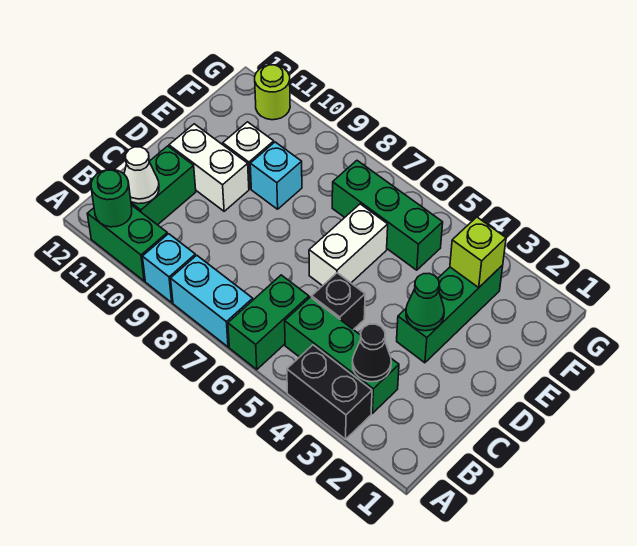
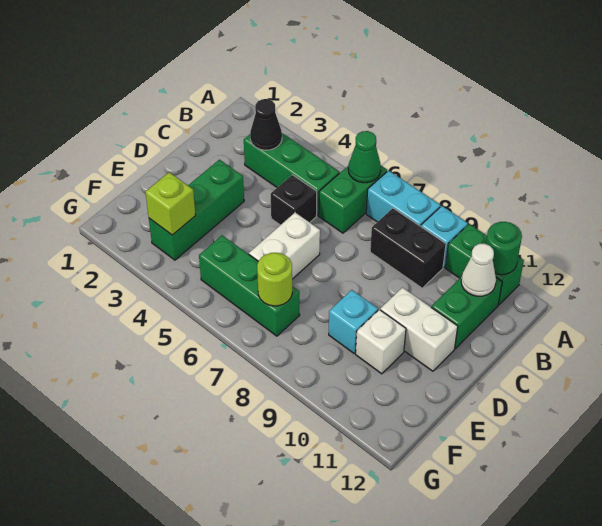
black 1x2 brick [287,345,372,439] -> black 1x2 brick moved to [370,208,446,288]
green 1x1 cone [406,273,444,331] -> green 1x1 cone moved to [348,131,381,183]
lime 1x1 round brick [255,65,290,120] -> lime 1x1 round brick moved to [257,253,292,306]

